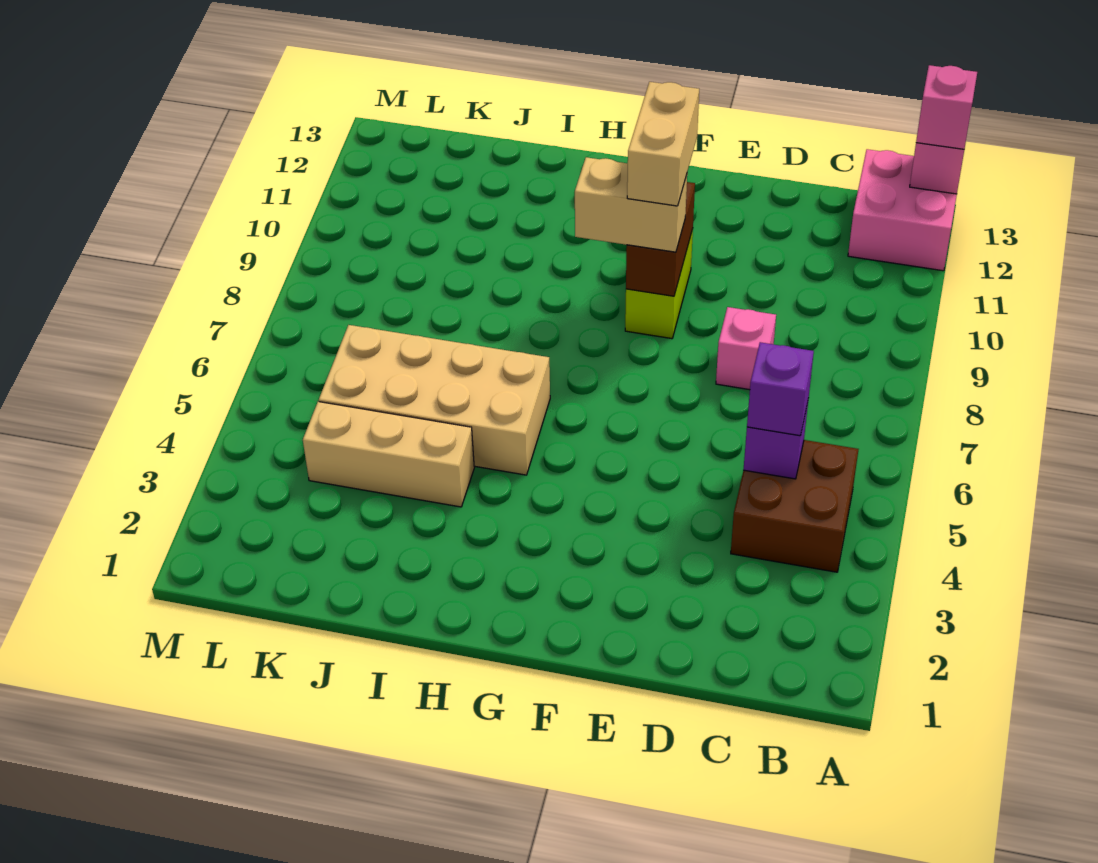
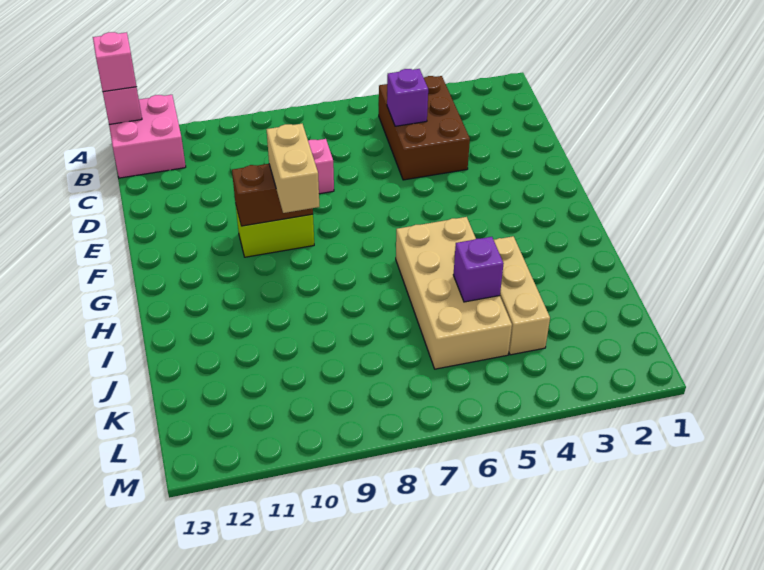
brown 2x2 brick [731,440,858,572] -> brown 2x3 brick [379,76,470,180]
purple 1x1 brick [747,342,814,436] -> purple 1x1 brick moved to [453,237,504,302]
tan 1x2 brick [627,82,699,206] -> none

